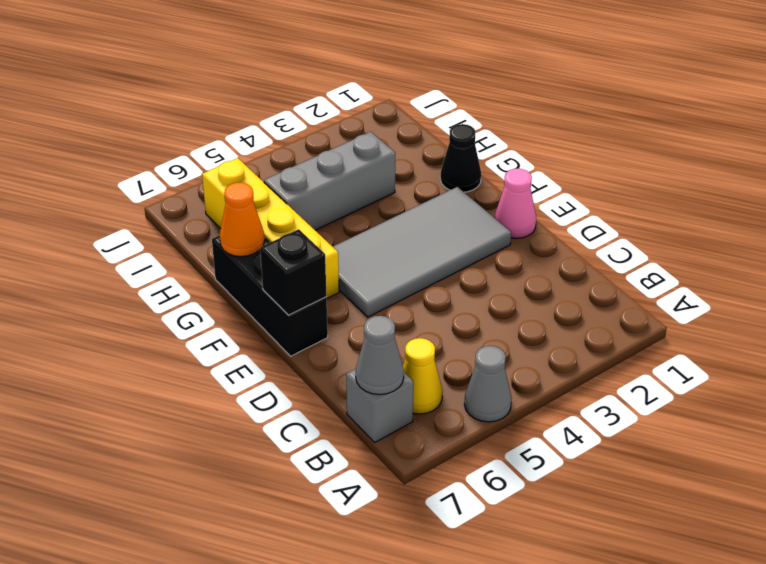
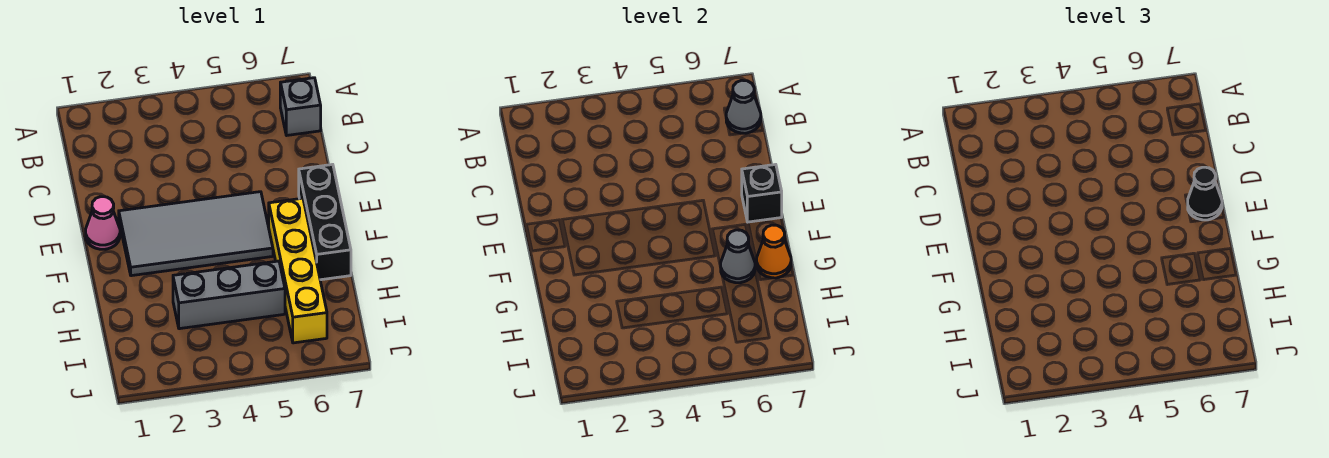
grey 1x1 cone [464,346,511,422] -> grey 1x1 cone moved to [721,230,755,283]
yellow 1x1 cone [403,338,443,414] -> none
black 1x1 cone [440,124,481,192] -> black 1x1 cone moved to [1188,167,1222,220]

